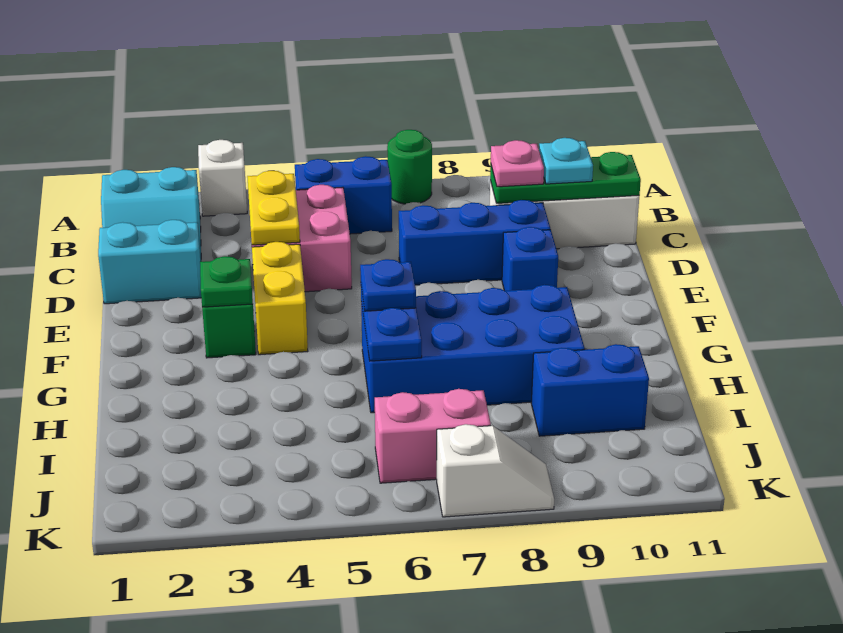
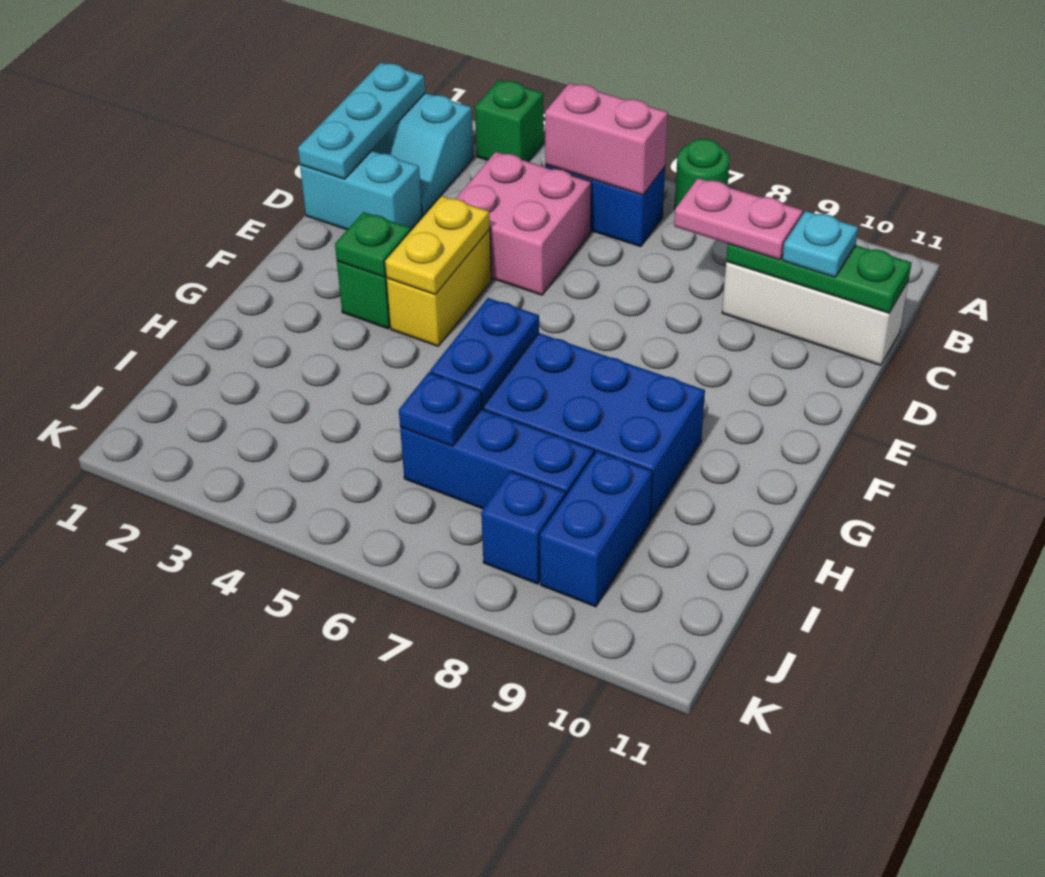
white 1x1 brick [198,140,247,216] -> green 1x1 brick [475,80,544,162]
none -> cyan 1x3 plate [298,63,425,179]
yellow 1x2 plate [247,171,300,245] -> yellow 1x2 plate moved to [385,196,490,294]
pink 1x1 plate [491,140,544,187] -> pink 1x2 plate [674,178,803,260]
blue 1x3 brick [399,200,550,285] -> blue 1x3 brick moved to [400,409,594,509]
blue 1x1 brick [502,227,558,291] -> blue 1x1 brick moved to [481,471,566,584]
blue 1x1 plate [360,259,416,311] -> blue 1x1 plate moved to [399,372,482,446]
blue 1x2 brick [531,344,649,436] -> blue 1x2 brick turned to [540,451,653,607]
pink 1x2 brick [375,389,491,483] -> pink 1x2 brick moved to [545,83,668,195]
white 1x2 slope [437,424,554,517] -> none

